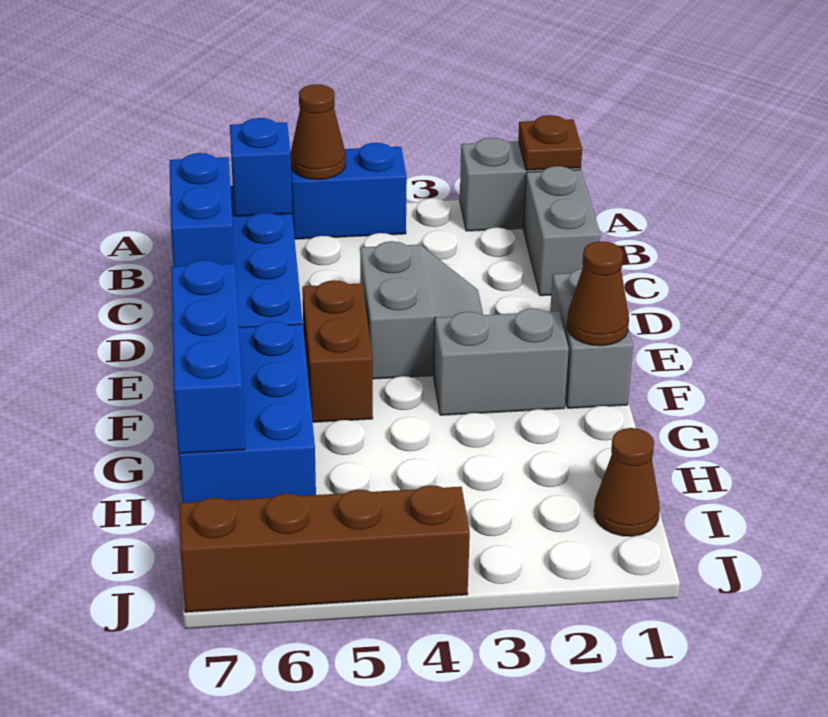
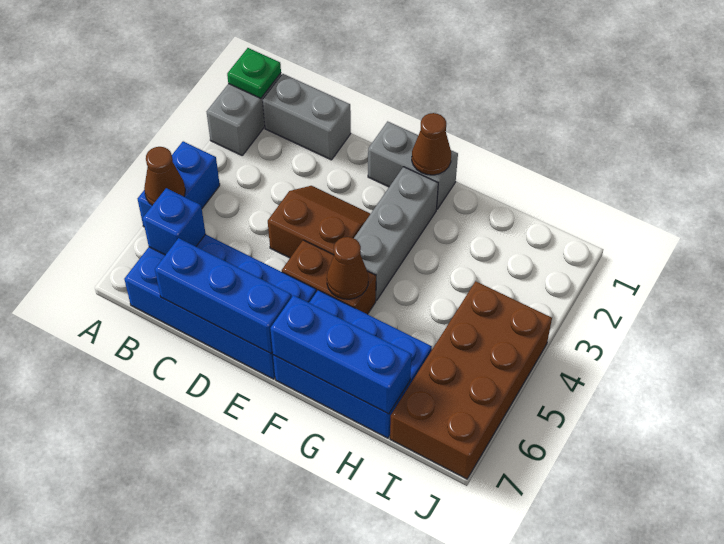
brown 1x1 plate [518,115,582,170] -> green 1x1 plate [227,48,281,98]
blue 1x2 brick [170,153,235,267] -> blue 1x3 brick [155,238,292,353]
grey 2x2 slope [360,241,483,379] -> brown 2x2 slope [268,186,370,258]
grey 1x2 brick [434,308,569,415] -> grey 1x3 brick [354,167,438,300]
brown 1x1 cone [594,428,660,536] -> brown 1x1 cone moved to [327,237,368,299]
brown 1x4 brick [179,485,470,612] -> brown 2x4 brick [390,281,552,479]

